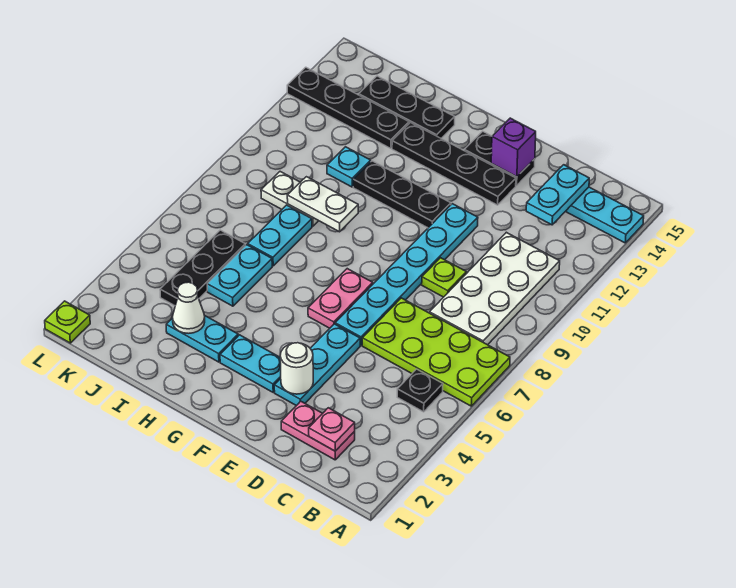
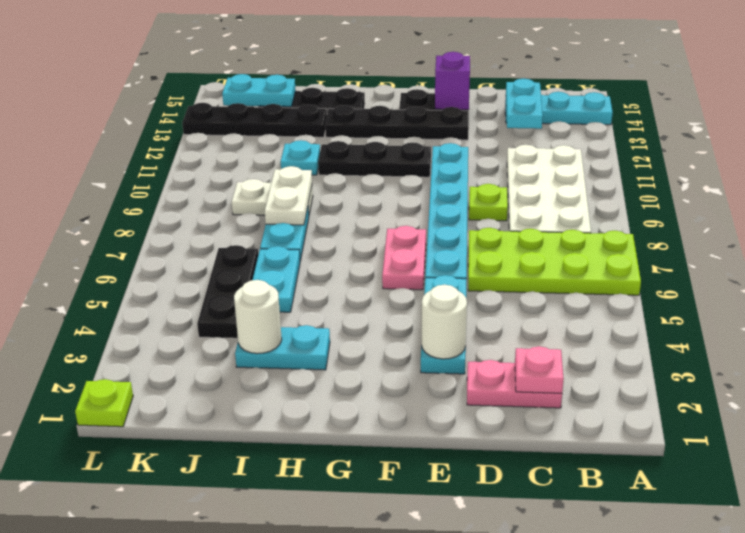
black 1x1 plate [397,369,443,412] -> none
cyan 1x2 plate [220,335,281,392] -> cyan 1x2 plate moved to [222,74,296,107]
white 1x2 plate [287,177,358,232] -> white 1x2 plate turned to [265,166,312,225]
white 1x1 cone [172,282,205,334] -> white 1x1 round brick [234,280,282,354]

